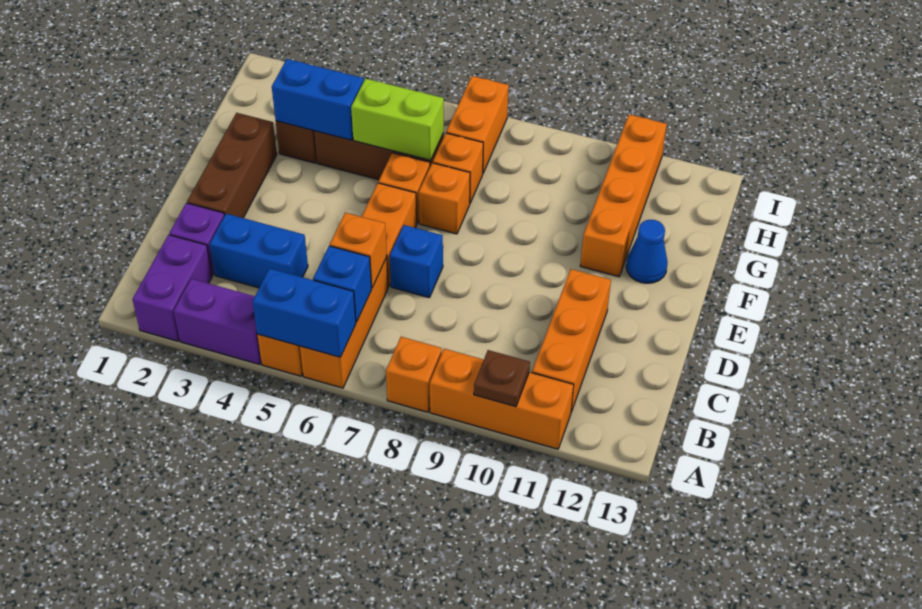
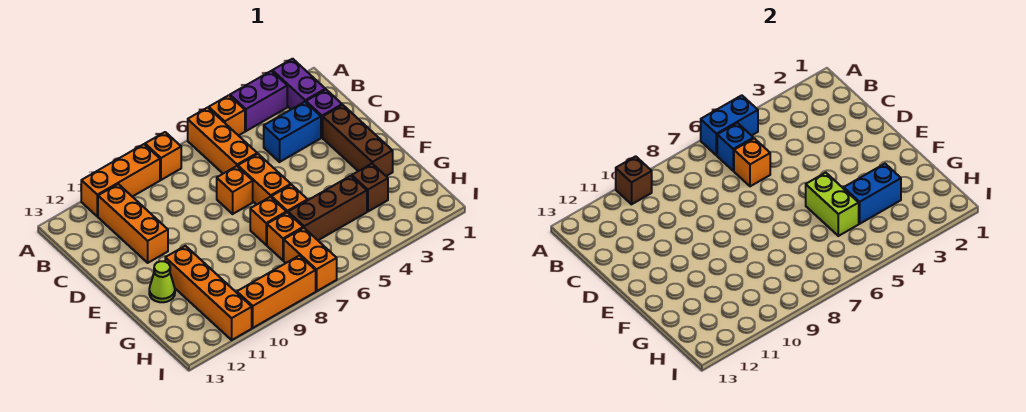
brown 1x1 plate [474,350,530,407] -> brown 1x1 brick [616,156,652,204]
blue 1x1 brick [390,225,443,298] -> orange 1x1 brick [217,166,253,214]
blue 1x1 cone [626,220,668,283] -> lime 1x1 cone [149,261,175,302]
lime 1x2 brick [351,79,444,160] -> lime 1x2 brick turned to [806,173,859,236]
none -> orange 1x3 brick [237,256,316,328]

